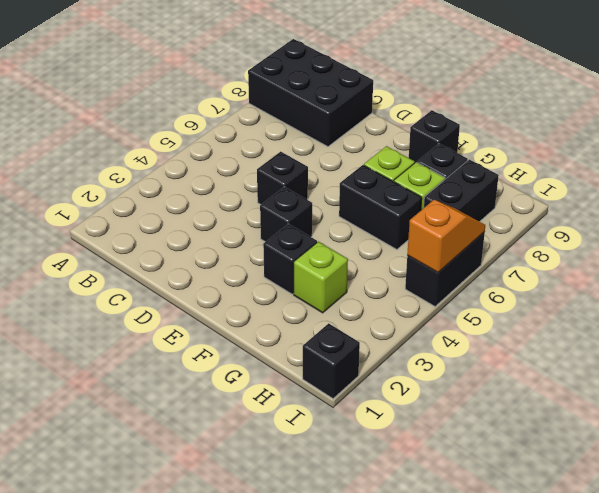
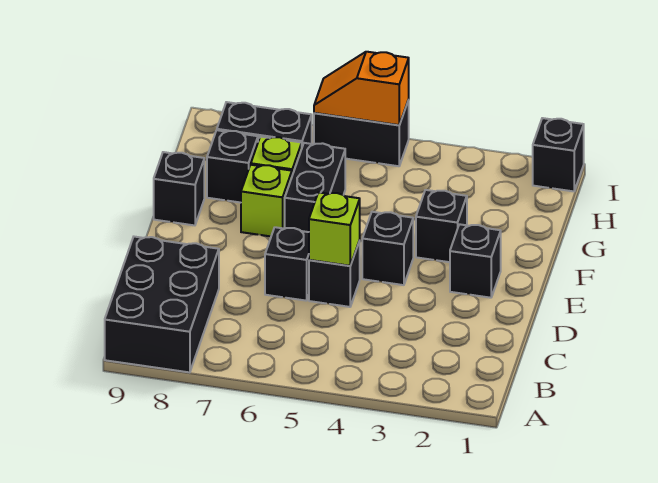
none -> black 1x1 brick [265,227,309,301]
none -> black 1x1 brick [450,224,501,298]
lime 1x1 brick [294,242,348,313] -> lime 1x1 brick moved to [309,192,360,266]

